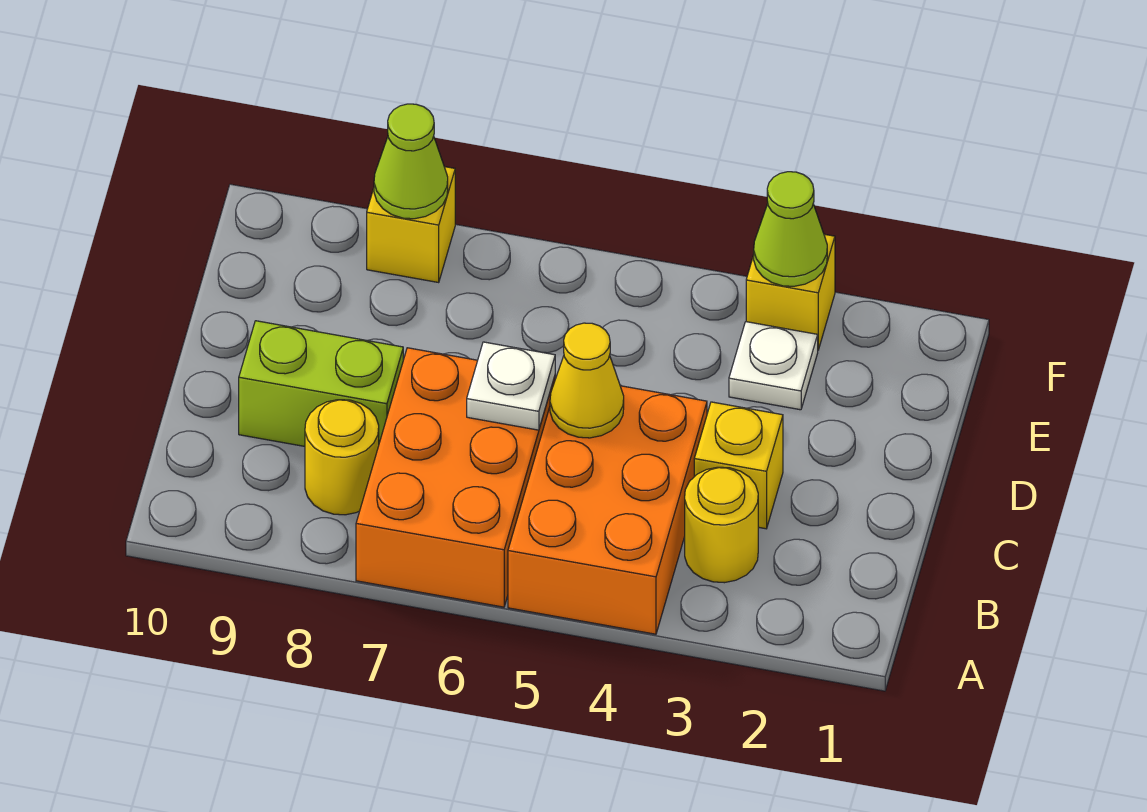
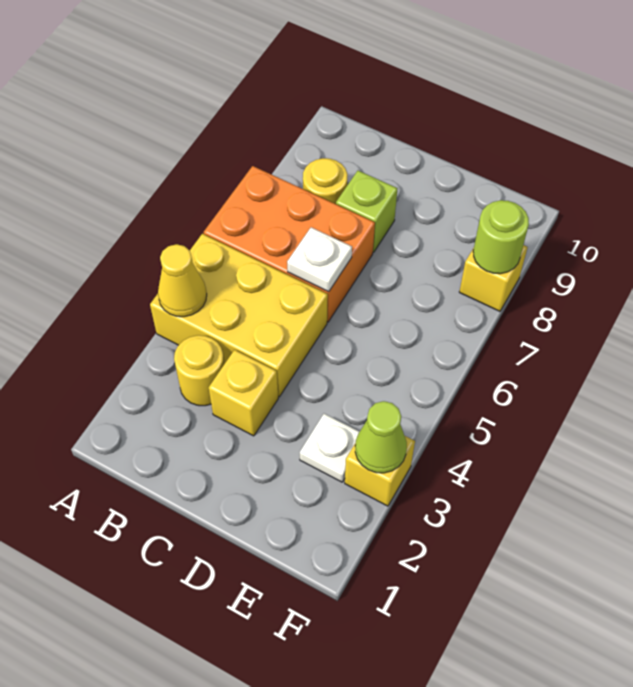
orange 2x3 brick [508,386,707,634] -> yellow 2x3 brick [150,234,328,397]
yellow 1x1 cone [550,323,624,438] -> yellow 1x1 cone moved to [158,244,207,317]
lime 1x2 brick [239,321,403,446] -> lime 1x1 brick [336,171,397,252]
lime 1x1 cone [374,104,448,219] -> lime 1x1 round brick [473,200,529,274]

